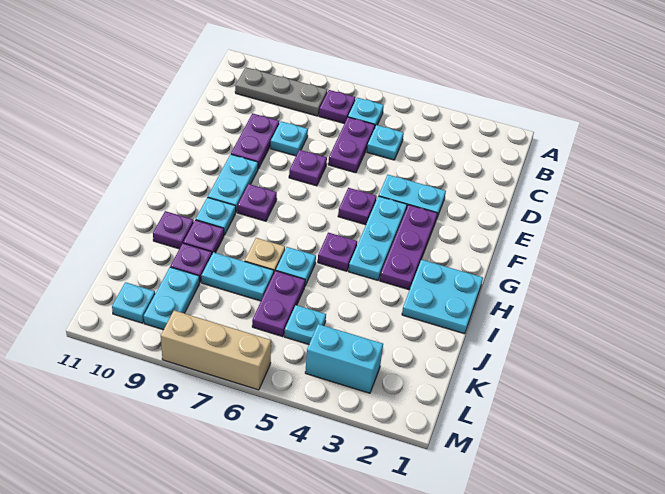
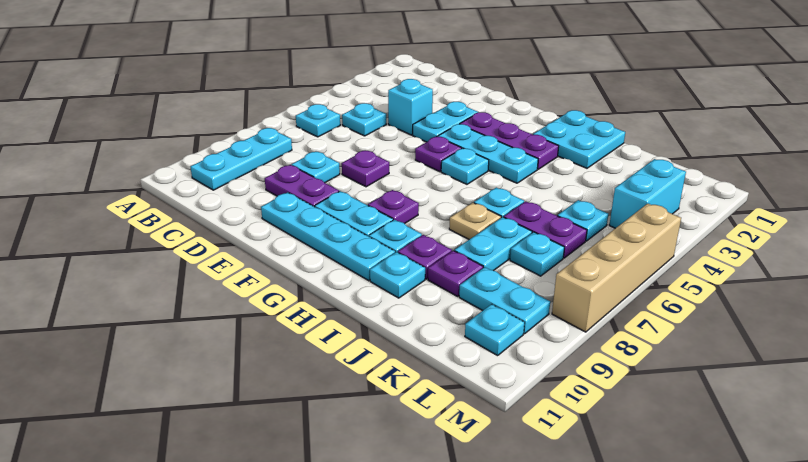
purple 1x1 plate [319,90,355,123] -> none
grey 1x3 plate [235,67,327,116] -> cyan 1x3 plate [191,128,292,190]
purple 1x2 plate [328,117,375,173] -> none
none -> cyan 1x1 brick [388,79,433,135]
none -> cyan 1x4 plate [261,192,395,281]
none -> cyan 1x1 plate [441,149,489,184]
purple 1x1 plate [318,233,357,271] -> none
purple 1x1 plate [153,211,194,249] -> cyan 1x1 plate [370,252,425,298]
none -> cyan 1x1 plate [510,232,564,276]
tan 1x3 brick [161,310,271,390] -> tan 1x4 brick [552,204,681,332]

